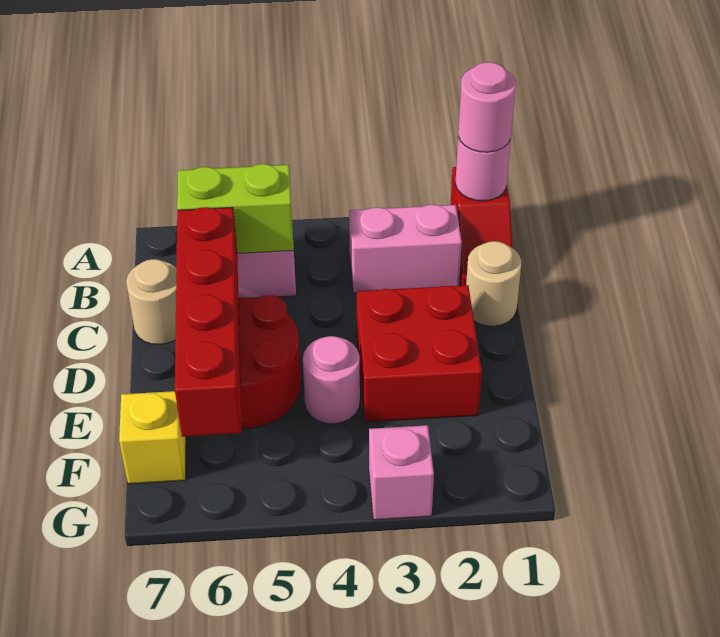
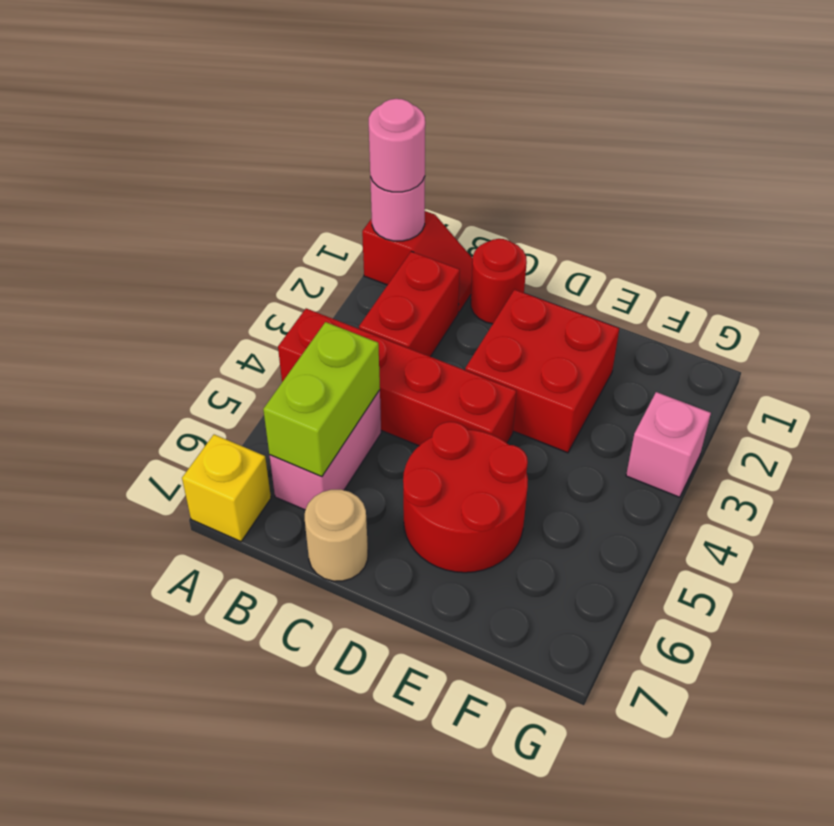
pink 1x2 brick [349,205,462,293] -> red 1x2 brick [359,251,460,357]
tan 1x1 round brick [466,241,521,326] -> red 1x1 round brick [471,239,527,324]
red 1x4 brick [175,207,241,437] -> red 1x4 brick moved to [278,308,516,446]
pink 1x1 round brick [303,336,360,424] -> none
yellow 1x1 brick [119,391,186,484] -> yellow 1x1 brick moved to [182,435,271,542]

